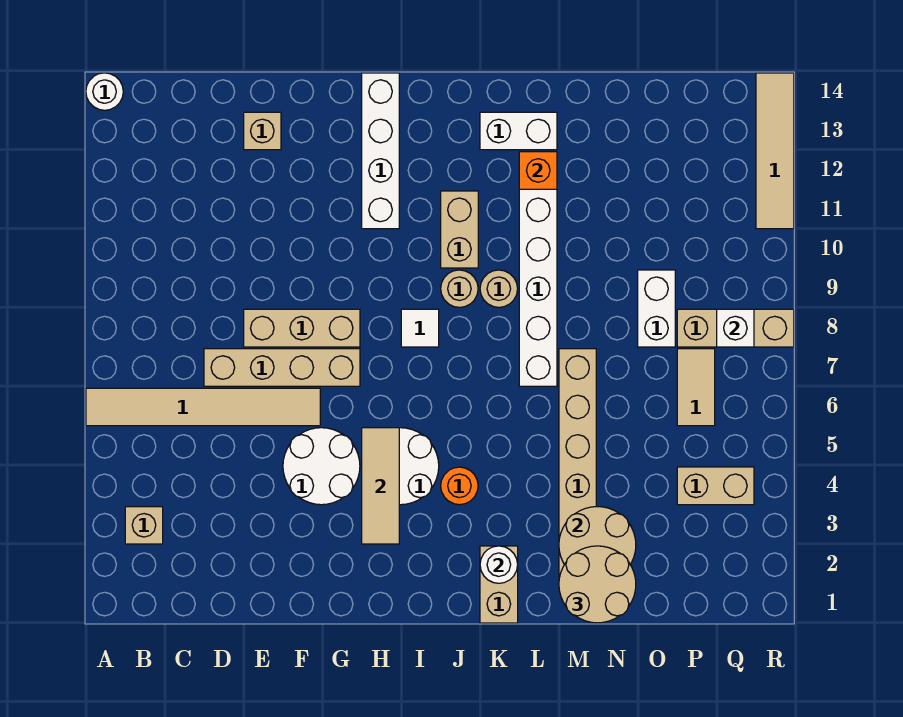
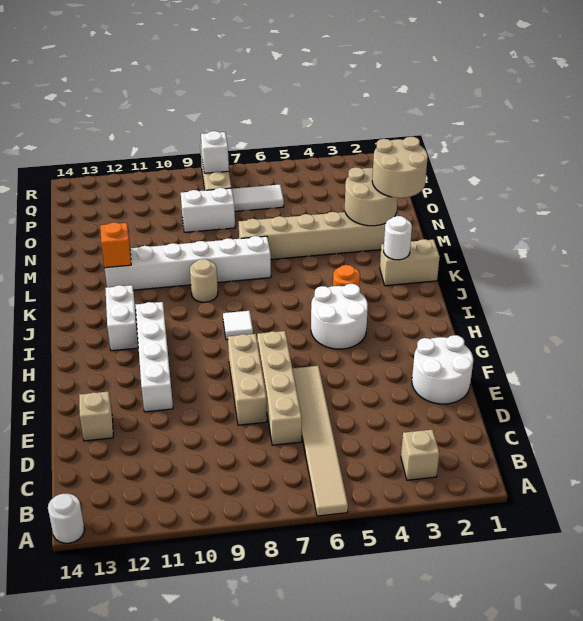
white 2x2 round brick [283,428,360,505] -> white 2x2 round brick moved to [412,335,473,404]
tan 1x3 tile [362,428,399,544] -> none
white 1x4 brick [362,73,399,229] -> white 1x4 brick turned to [136,302,173,412]
tan 1x1 round brick [441,270,478,307] -> none
tan 1x2 brick [441,191,478,268] -> none
white 1x2 brick [480,112,557,150] -> white 1x2 brick moved to [105,285,138,351]
tan 1x2 brick [677,467,754,505] -> none
tan 1x2 tile [677,349,715,426] -> white 1x2 tile [232,185,284,211]
tan 1x4 tile [756,73,794,229] -> none

